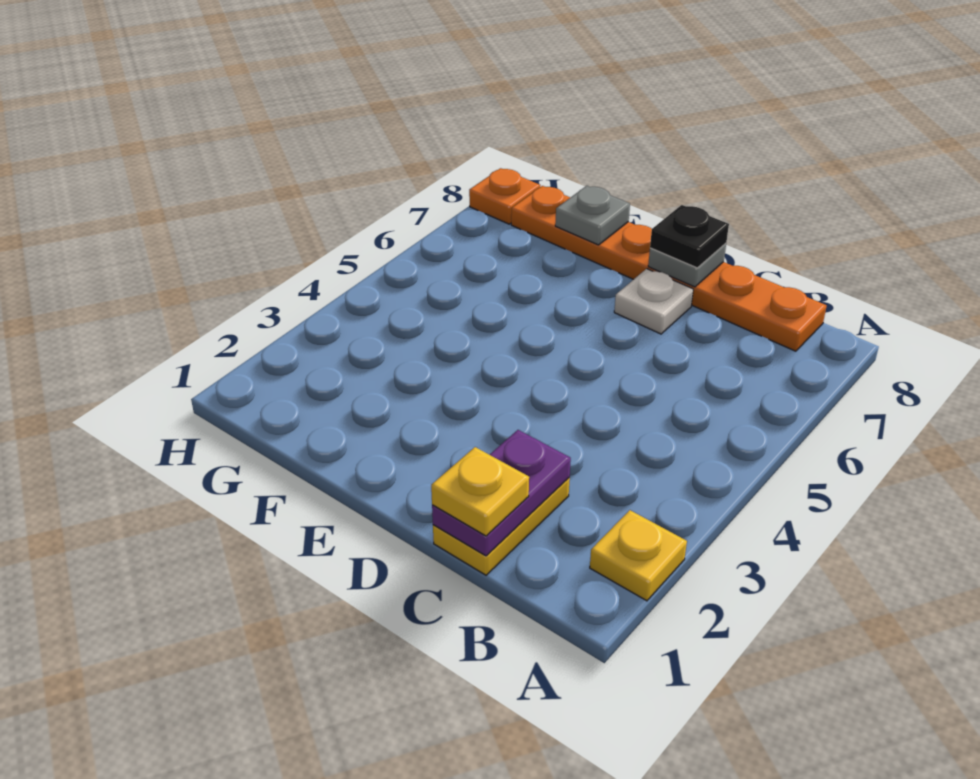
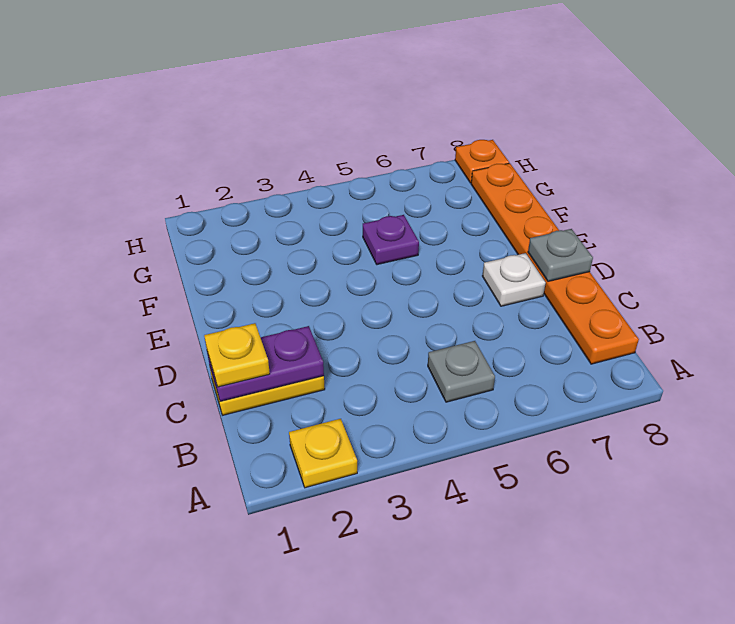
black 1x1 plate [650,205,729,268] -> none
none -> purple 1x1 plate [363,215,419,265]
grey 1x1 plate [555,186,630,245] -> grey 1x1 plate moved to [428,341,495,402]

